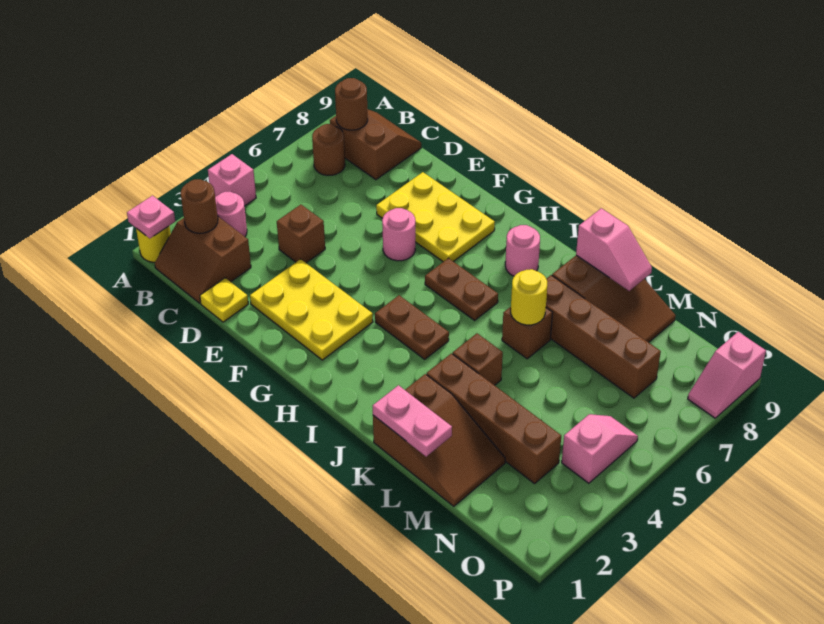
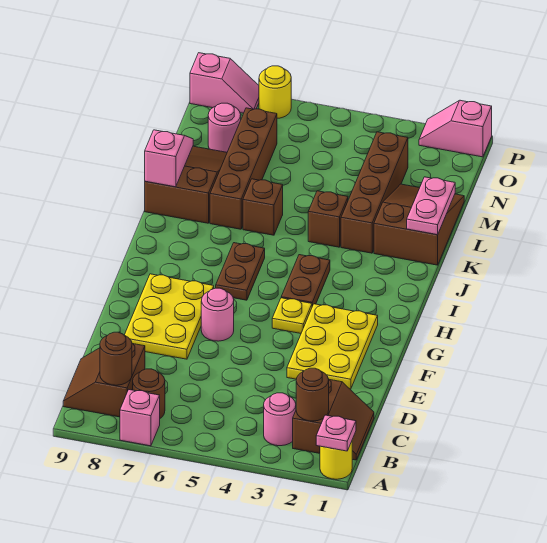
pink 1x1 brick [208,154,256,206] -> pink 1x1 brick moved to [120,390,160,446]
yellow 1x1 plate [200,278,248,322] -> yellow 1x1 plate moved to [272,298,312,333]
brown 1x1 brick [277,205,325,263] -> none
pink 1x1 round brick [505,225,540,276] -> pink 1x1 round brick moved to [208,103,241,152]
yellow 1x1 round brick [511,269,547,325] -> yellow 1x1 round brick moved to [259,66,291,118]
pink 1x2 slope [562,414,638,483] -> pink 1x2 slope moved to [419,100,492,157]

